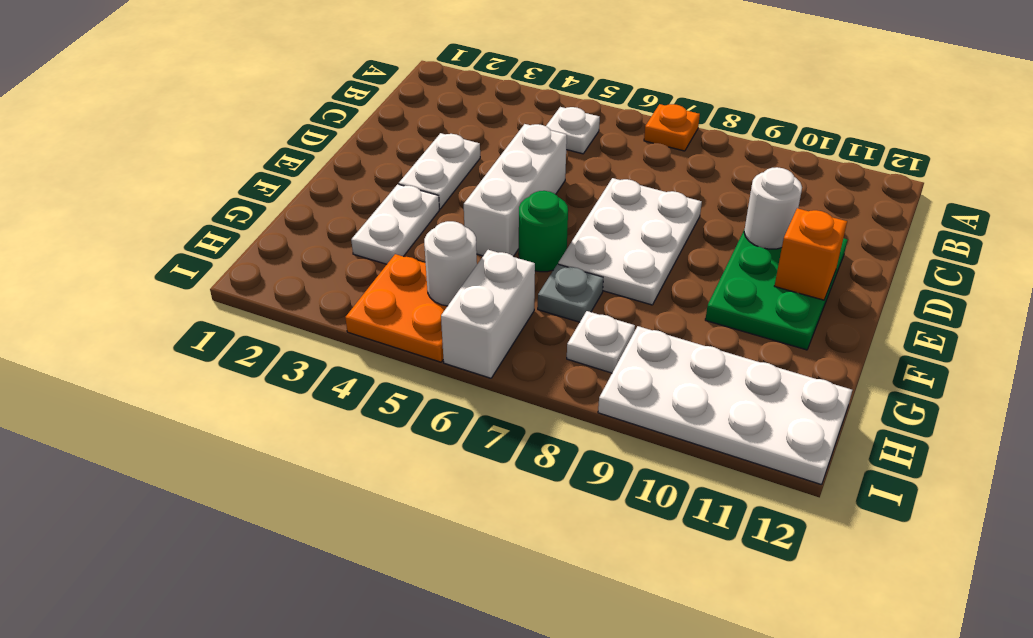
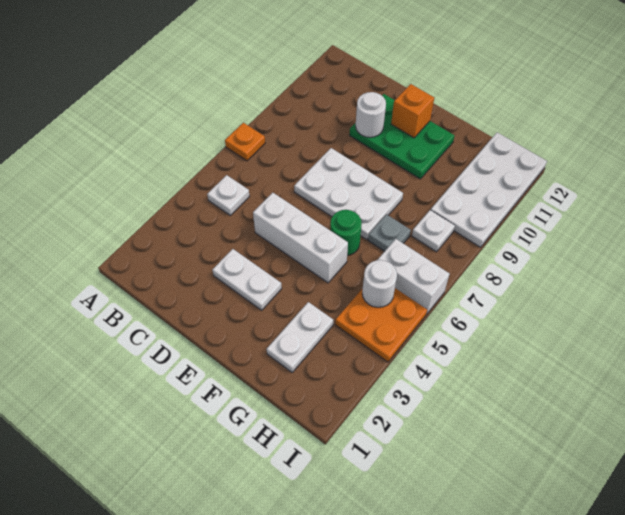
white 1x2 plate [351,184,439,264] -> white 1x2 plate turned to [267,302,333,372]

